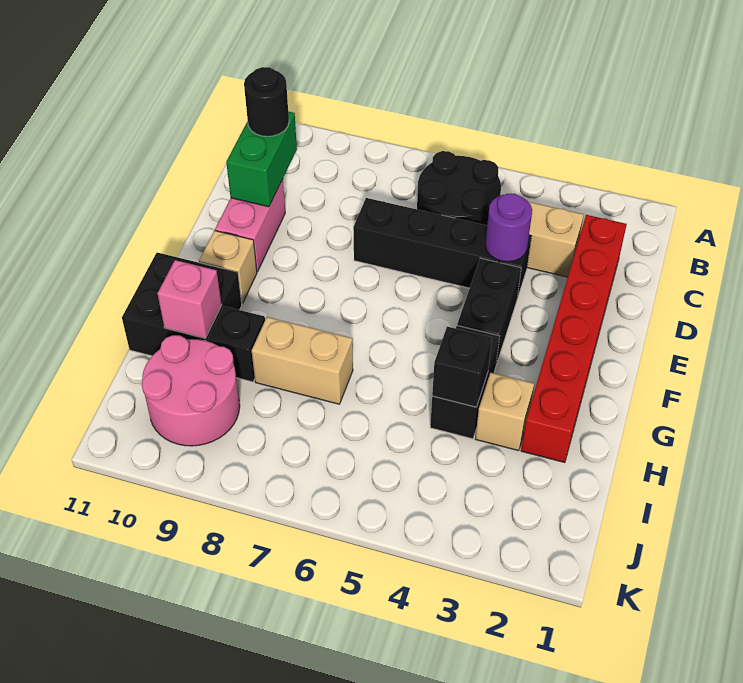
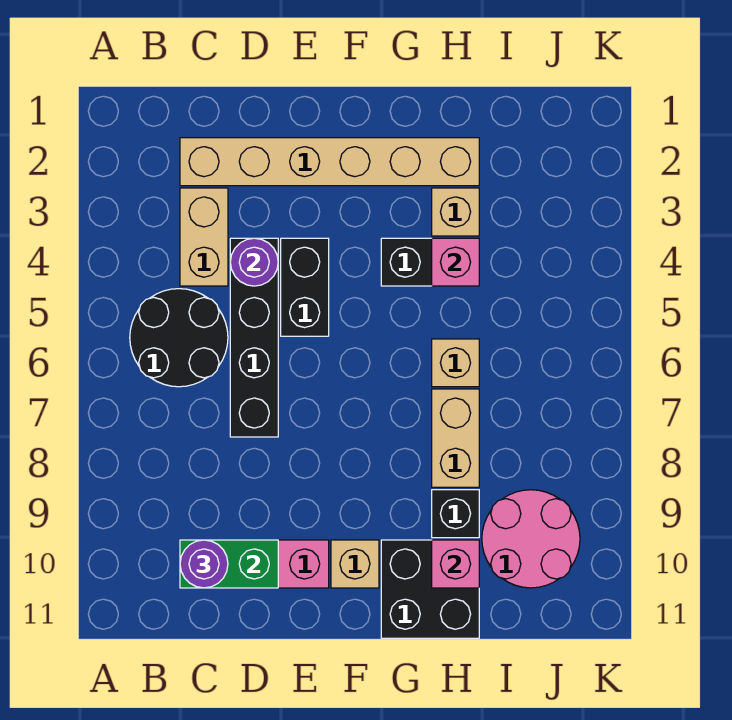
red 1x6 brick [521,215,627,463] -> tan 1x6 brick [180,138,479,186]
black 1x1 round brick [244,67,289,137] -> purple 1x1 round brick [180,540,228,588]
black 1x2 brick [457,258,521,365] -> black 1x2 brick turned to [281,238,329,336]
black 1x1 brick [432,327,492,407] -> pink 1x1 brick [432,238,479,286]
none -> tan 1x1 brick [432,339,479,387]

